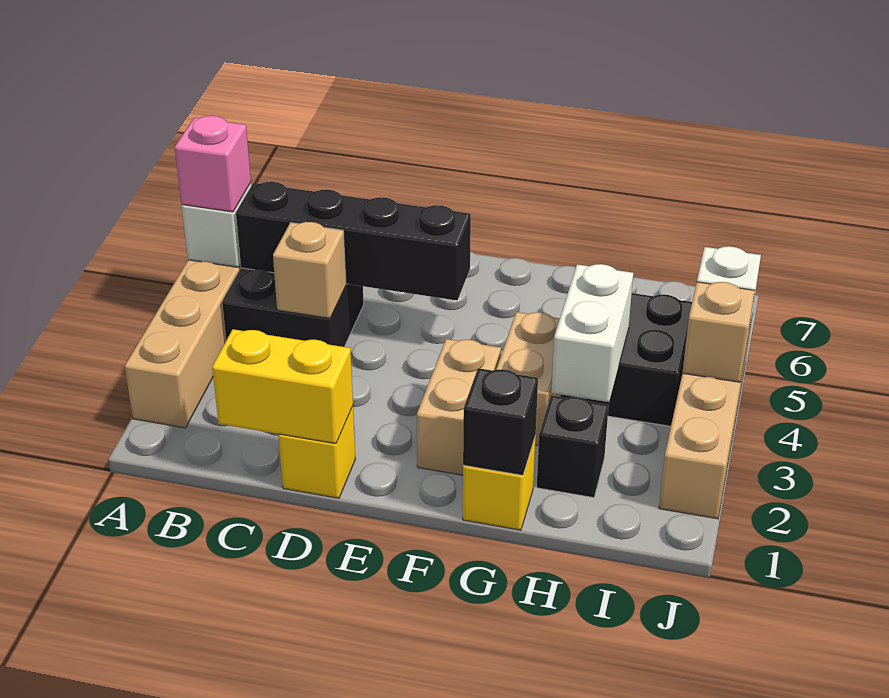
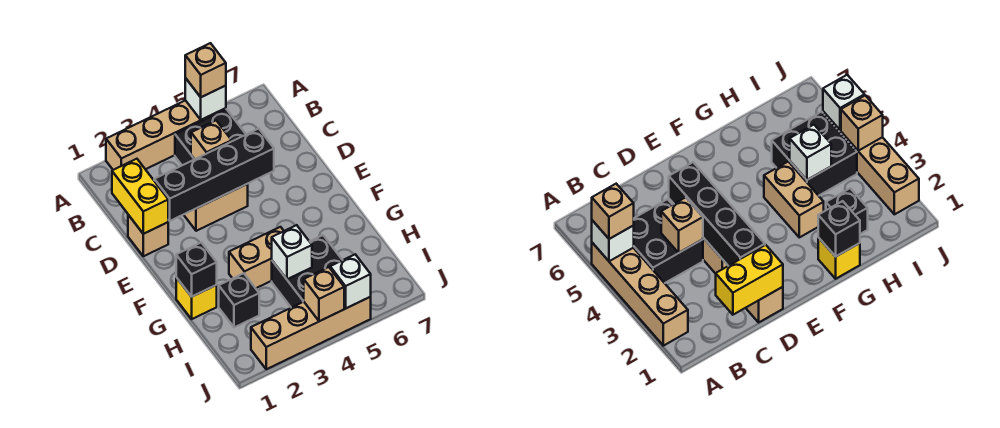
pink 1x1 brick [175,116,251,212] -> tan 1x1 brick [185,43,226,97]
black 1x4 brick [236,182,471,301] -> black 1x4 brick turned to [154,129,274,221]
yellow 1x1 brick [279,406,355,498] -> tan 1x1 brick [128,215,168,256]
tan 1x2 brick [417,339,501,475] -> tan 1x2 brick moved to [184,184,248,231]
white 1x2 brick [551,264,633,402] -> white 1x1 brick [272,225,312,279]

